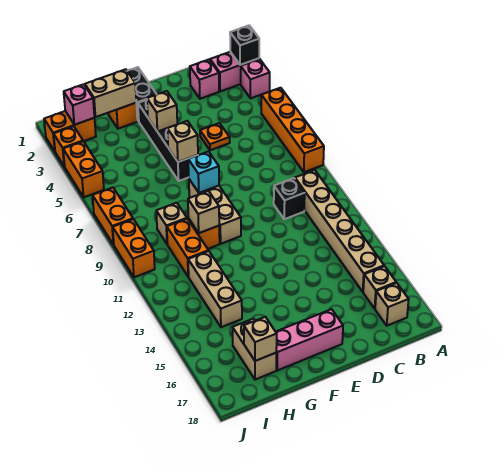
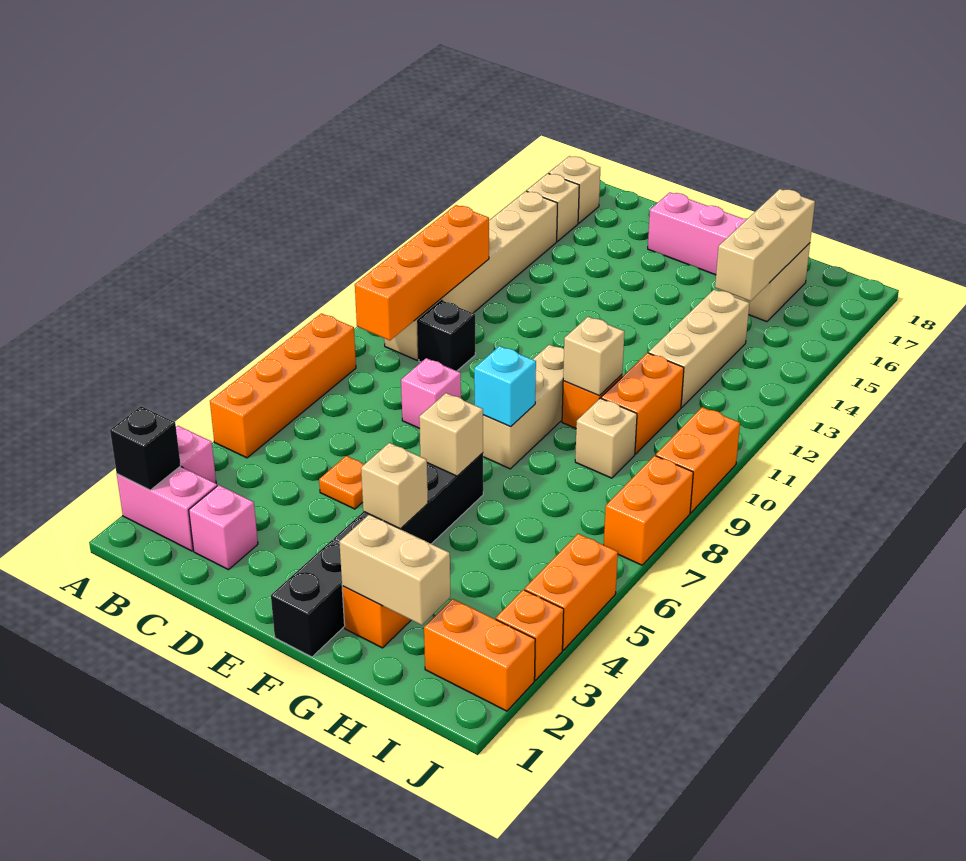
none -> orange 1x4 brick [355,205,489,340]
tan 1x1 brick [244,317,277,361] -> tan 1x3 brick [715,189,815,301]
pink 1x1 brick [64,84,94,125] -> pink 1x1 brick moved to [401,358,461,429]

